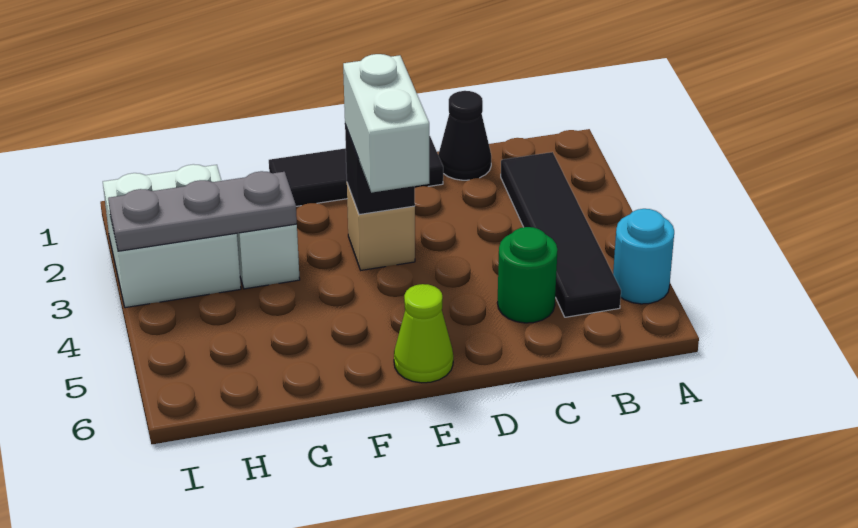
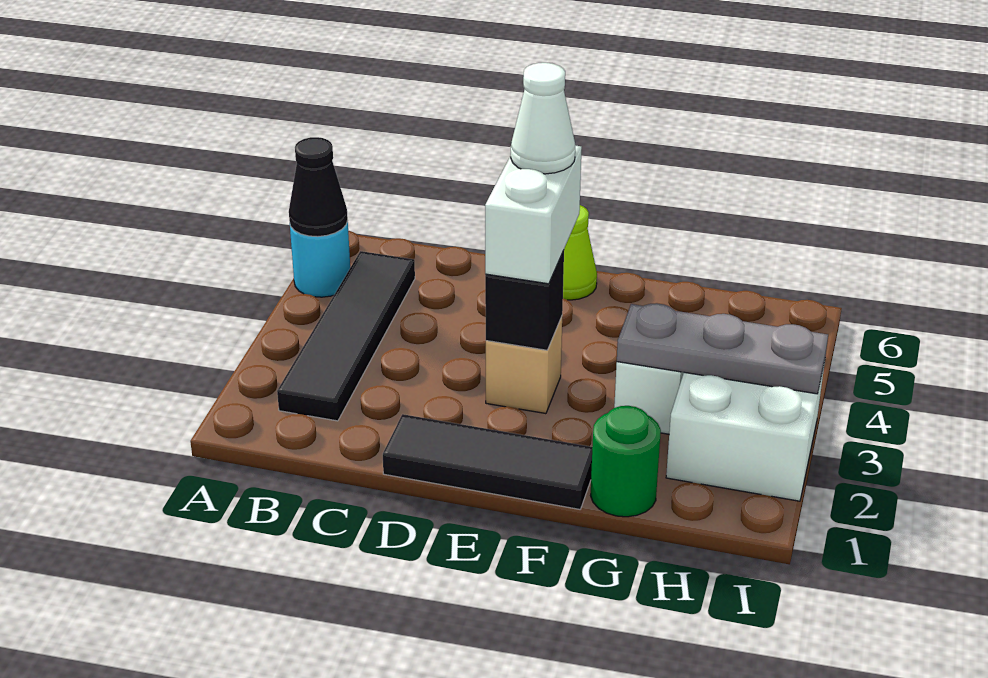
black 1x1 cone [438,91,491,180] -> black 1x1 cone moved to [289,137,348,237]
green 1x1 round brick [497,227,557,323] -> green 1x1 round brick moved to [591,406,661,517]
none -> white 1x1 cone [511,63,575,174]

